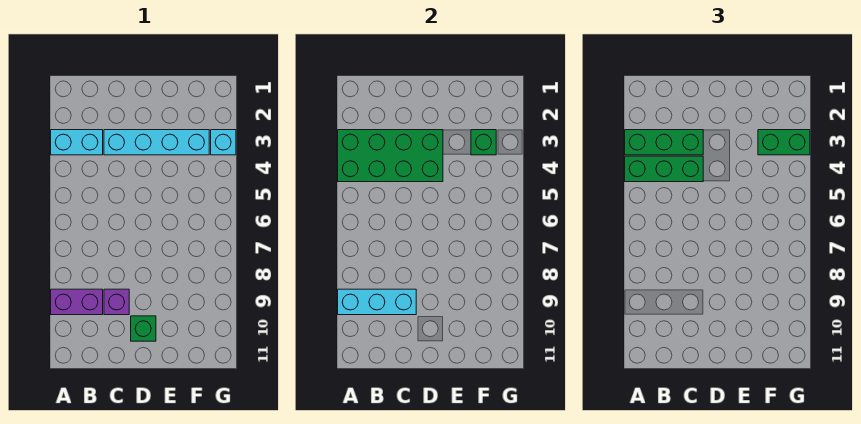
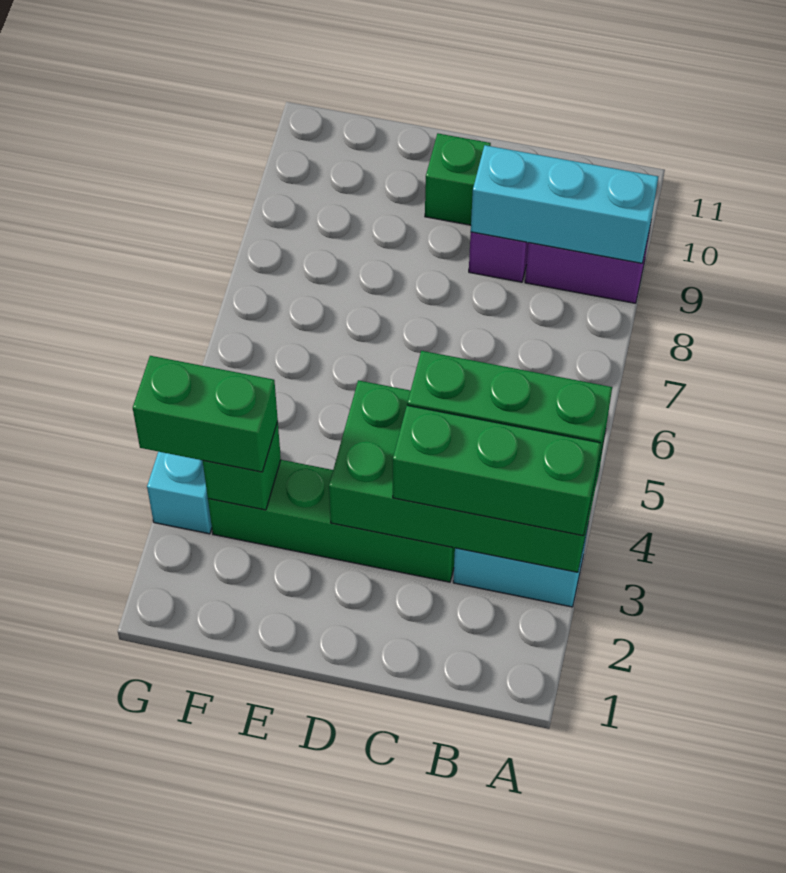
cyan 1x4 brick [104,130,209,155] -> green 1x4 brick [208,460,455,582]

